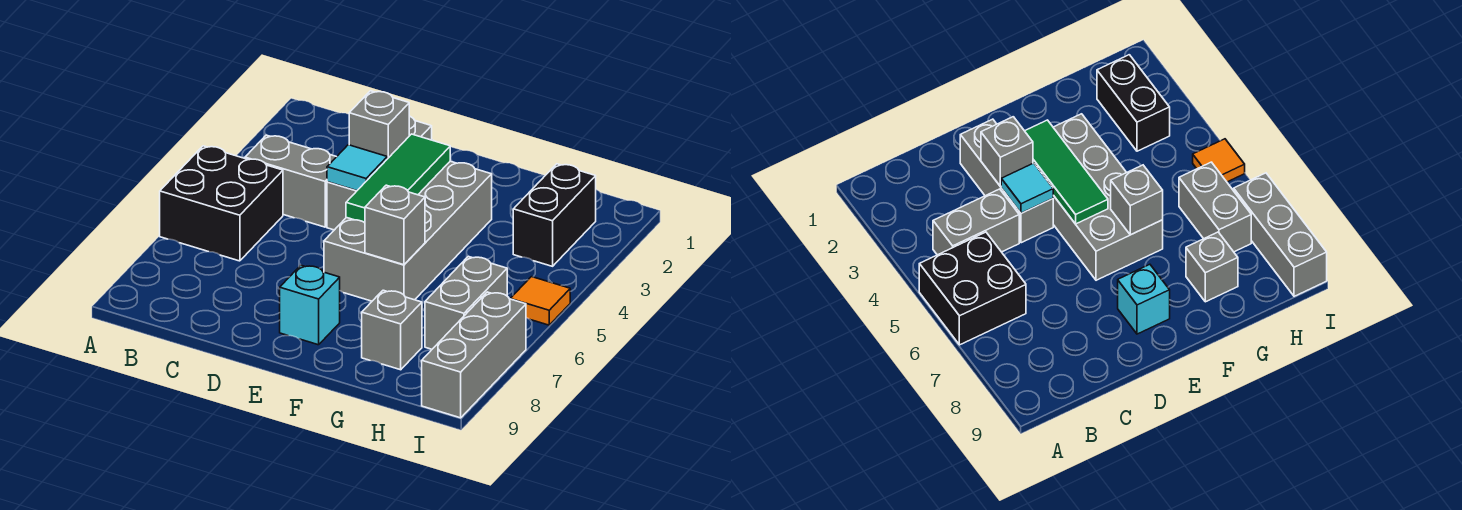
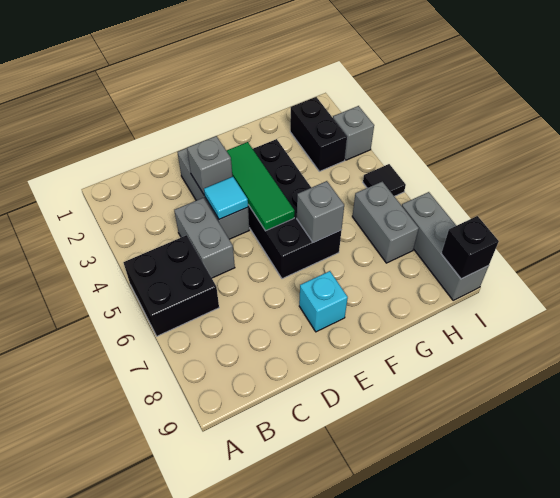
grey 1x2 brick [245,135,336,227] -> grey 1x2 brick turned to [174,198,235,278]
grey 2x4 brick [324,161,492,301] -> black 2x4 brick [248,139,342,279]
grey 1x1 brick [362,290,422,370] -> grey 1x1 brick moved to [333,106,374,160]
orange 1x1 tile [511,277,570,325] -> black 1x1 tile [363,164,406,196]
none -> black 1x1 brick [441,216,499,279]

